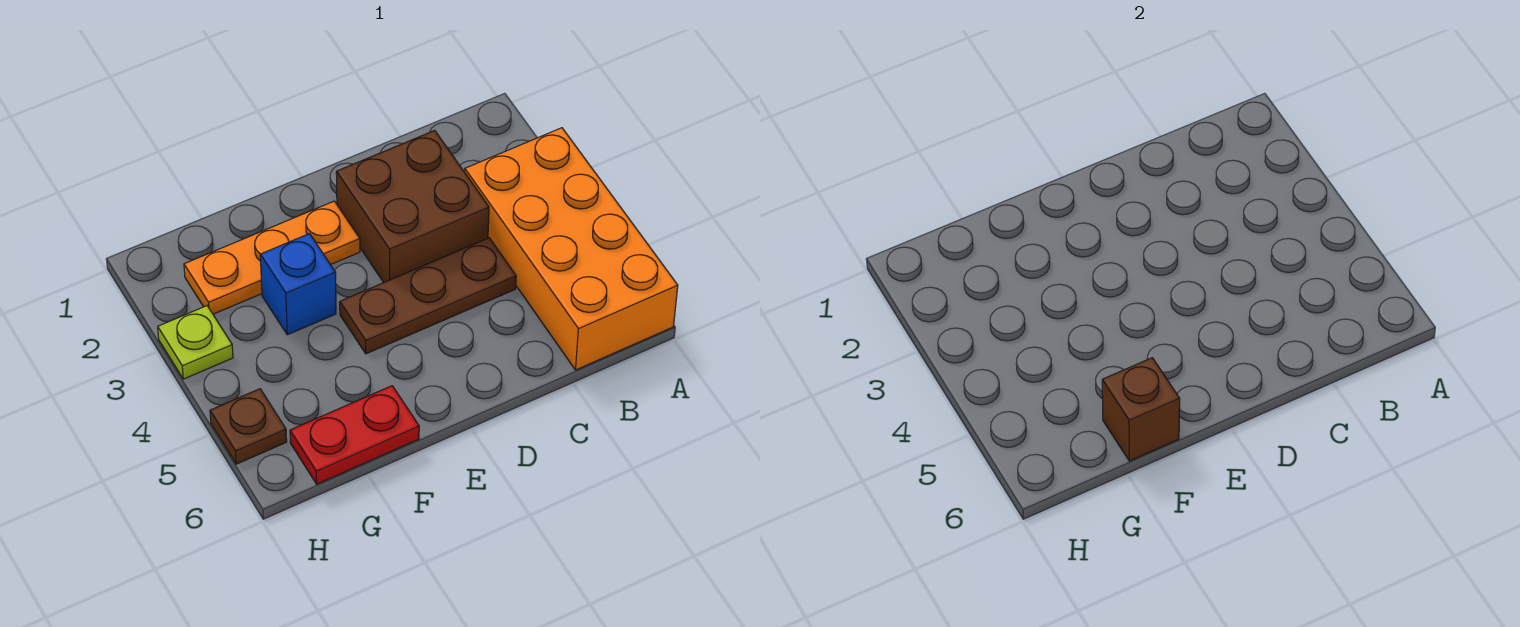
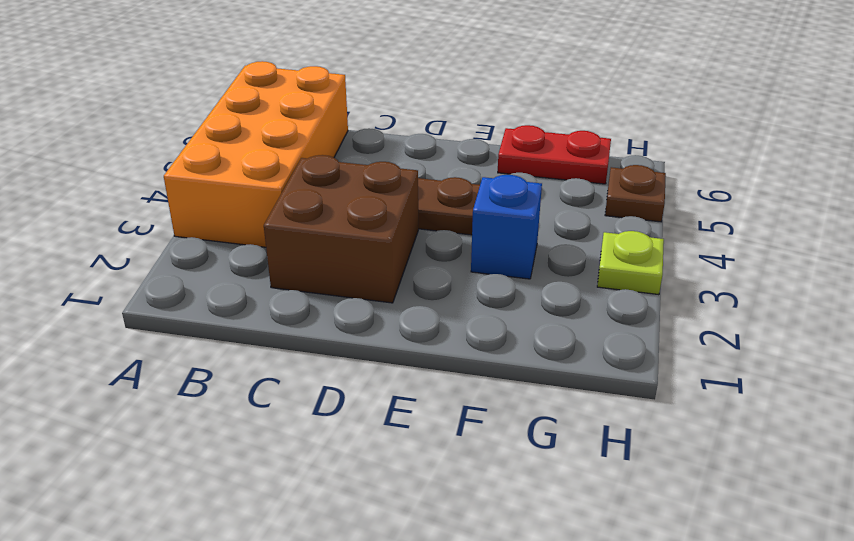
orange 1x3 plate [184,201,360,314] -> none
brown 1x1 brick [1102,358,1180,461] -> none

